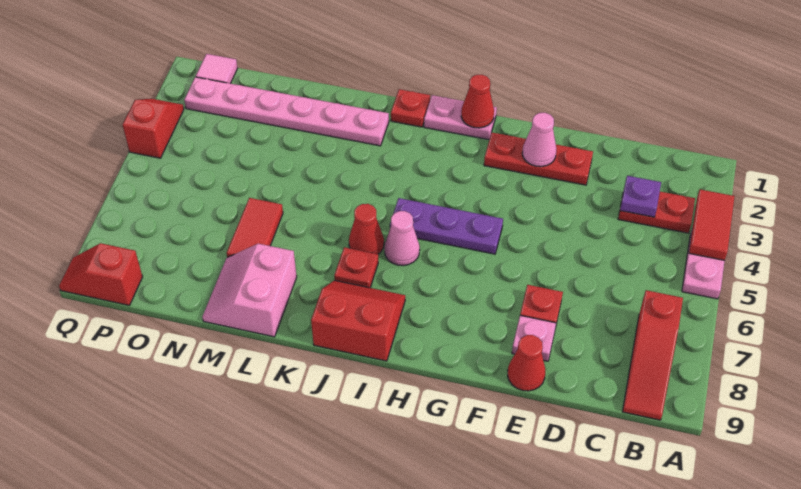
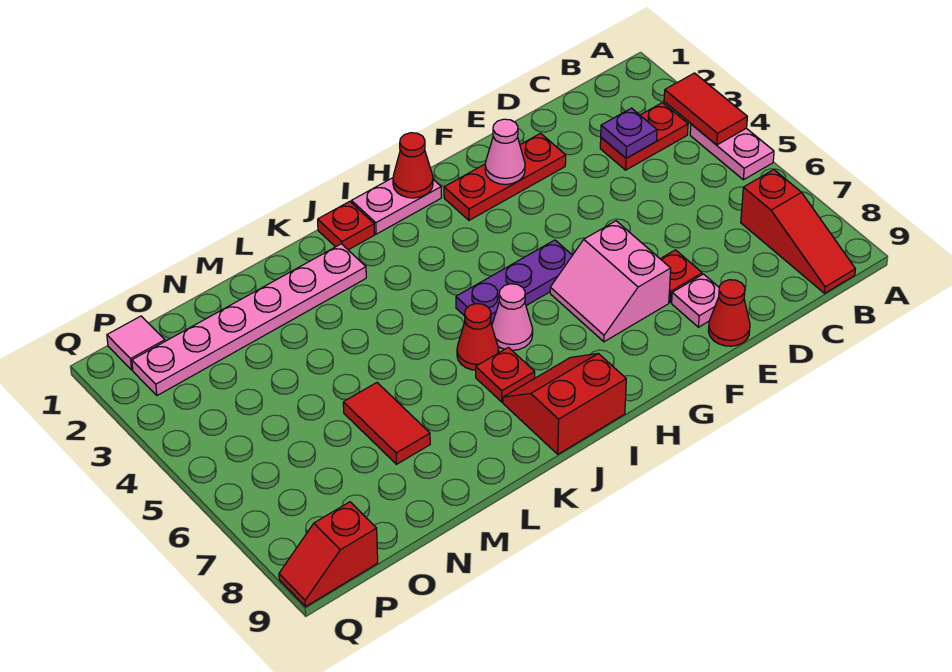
pink 2x2 slope [202,244,297,337] -> pink 2x2 slope moved to [550,221,671,342]
red 1x2 slope [123,99,184,158] -> none

